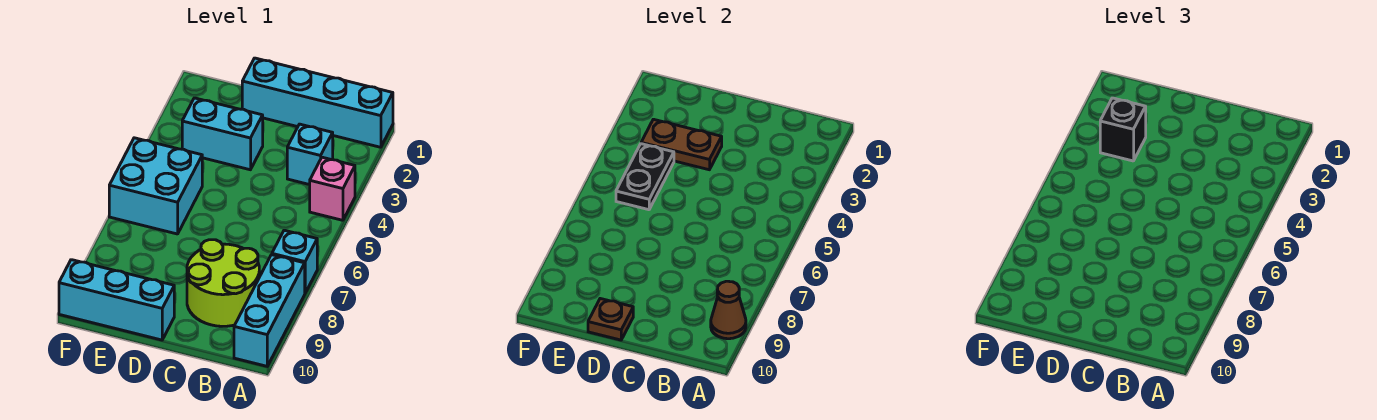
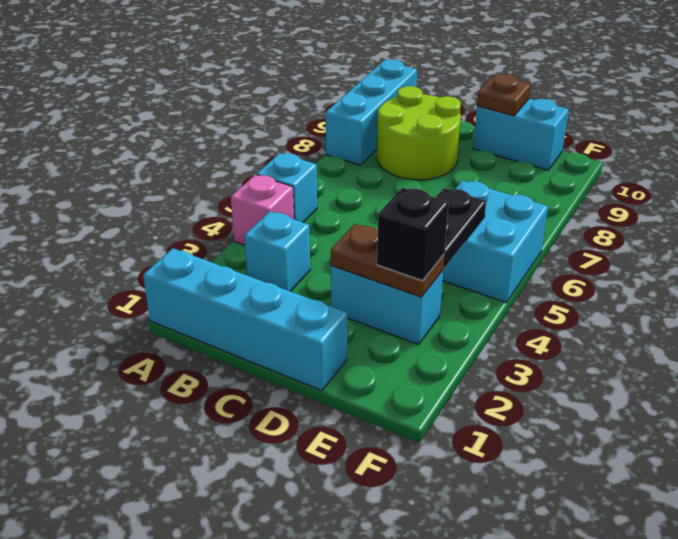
cyan 1x1 brick [272,230,317,293] -> cyan 1x1 brick moved to [257,153,317,222]
brown 1x1 cone [711,281,746,339] -> none
cyan 1x3 brick [59,260,174,340] -> cyan 1x2 brick [473,99,569,170]

